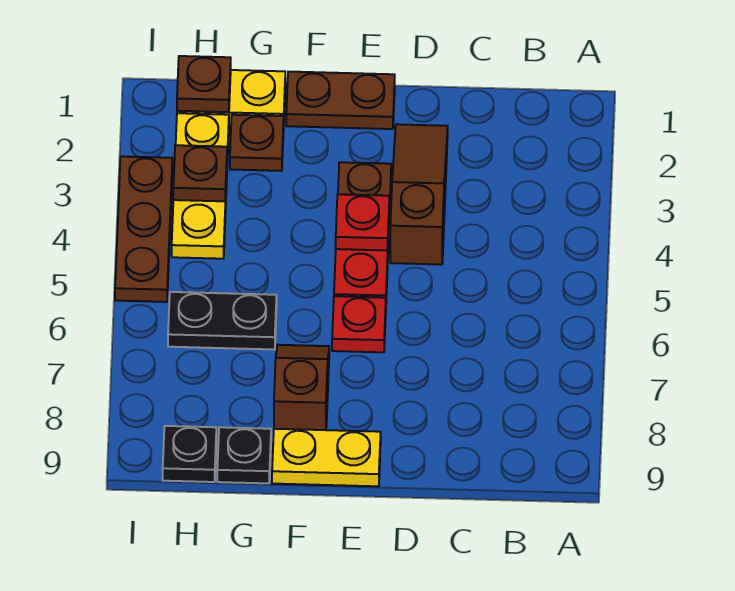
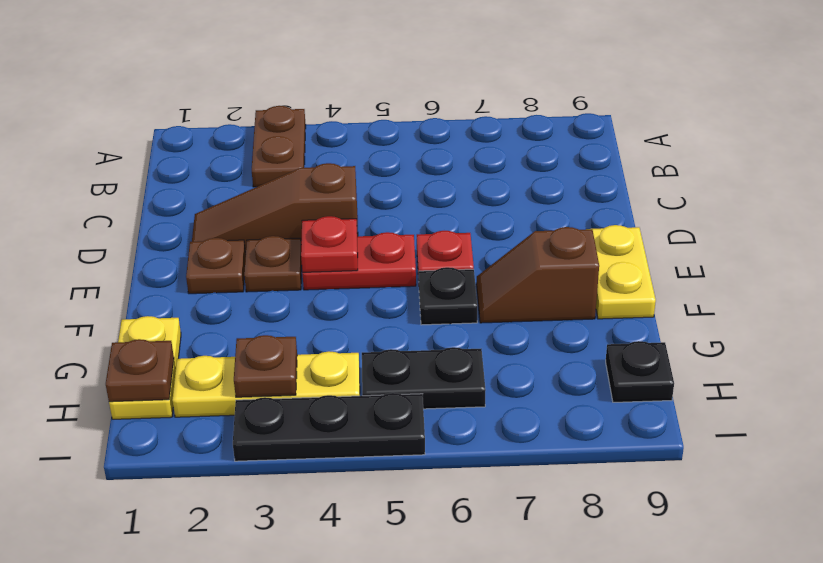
brown 1x2 plate [286,72,395,129] -> brown 1x2 plate moved to [252,106,306,187]
brown 1x1 plate [230,115,284,171] -> brown 1x1 plate moved to [186,238,246,294]
black 1x2 plate [168,292,277,349] -> black 1x2 plate turned to [362,347,486,409]
black 1x1 plate [217,427,271,483] -> black 1x1 plate moved to [419,267,477,325]
brown 1x3 plate [115,156,172,302] -> black 1x3 plate [233,393,425,461]

